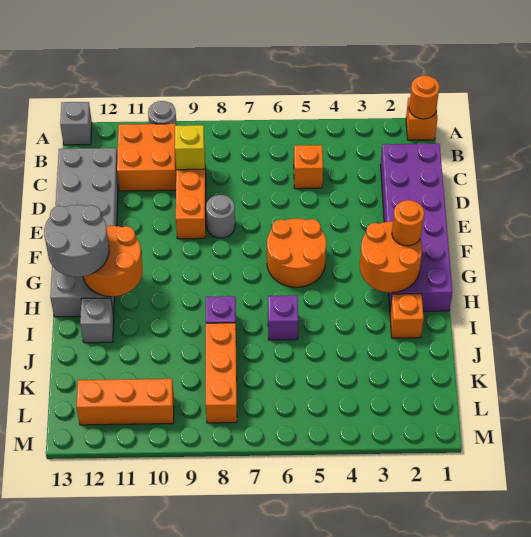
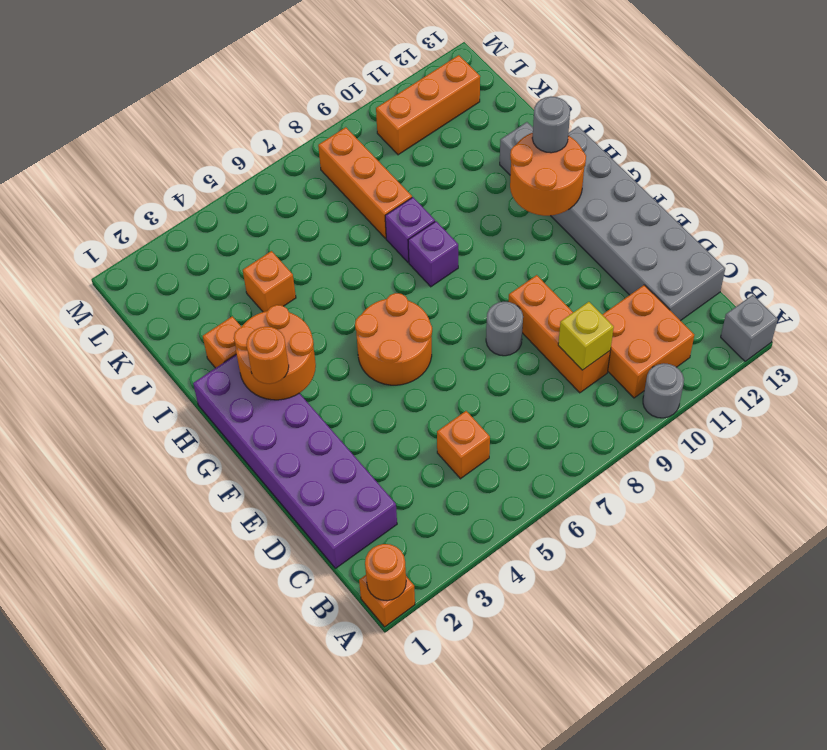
grey 2x2 round brick [44,205,109,277] -> grey 1x1 round brick [532,96,570,153]
purple 1x1 brick [268,295,298,340] -> purple 1x1 brick moved to [408,221,458,287]
none -> orange 1x1 brick [243,251,296,312]

